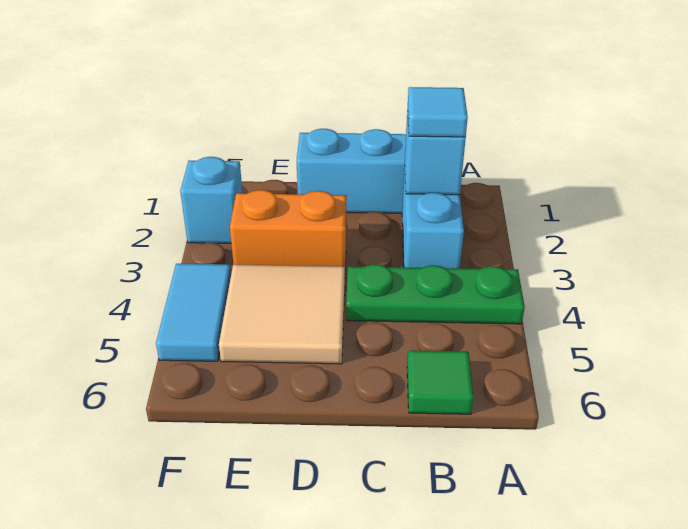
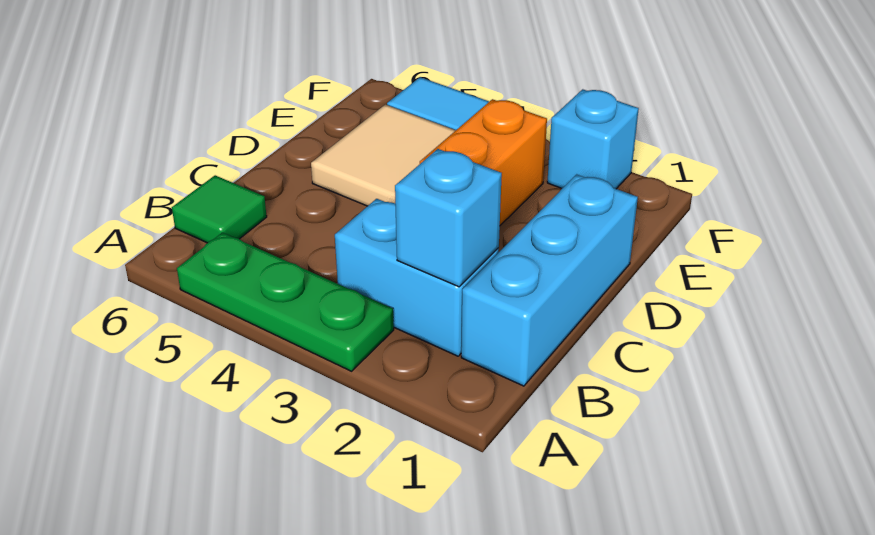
green 1x3 plate [346,264,525,324] -> green 1x3 plate turned to [177,233,394,371]
cyan 1x1 tile [408,87,468,137] -> none

